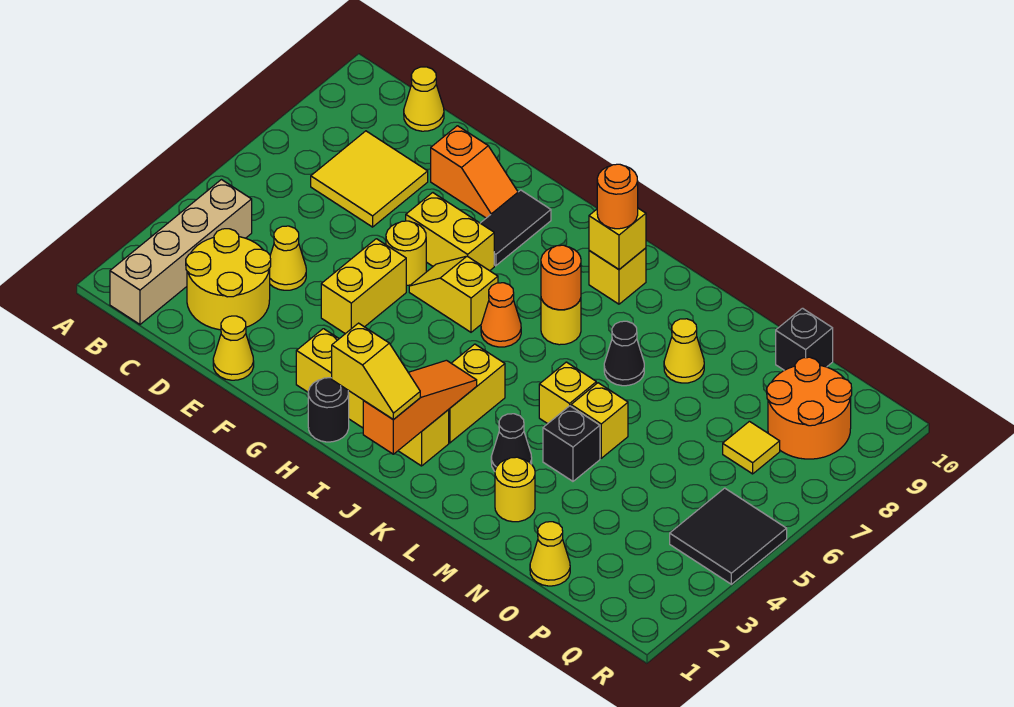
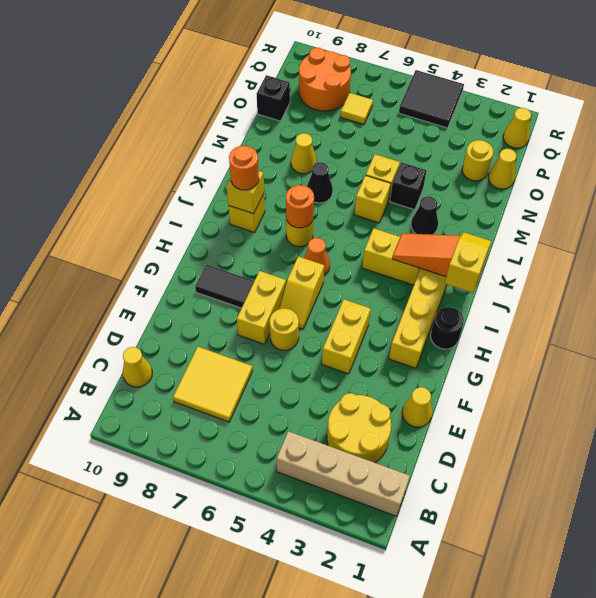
yellow 1x1 cone [270,226,306,290] -> yellow 1x1 cone moved to [503,108,531,148]
orange 1x2 slope [431,126,518,218] -> none
yellow 1x2 brick [321,239,406,334] -> yellow 1x2 brick turned to [322,299,371,374]
yellow 1x1 round brick [495,457,535,522] -> yellow 1x1 round brick moved to [462,140,493,181]

